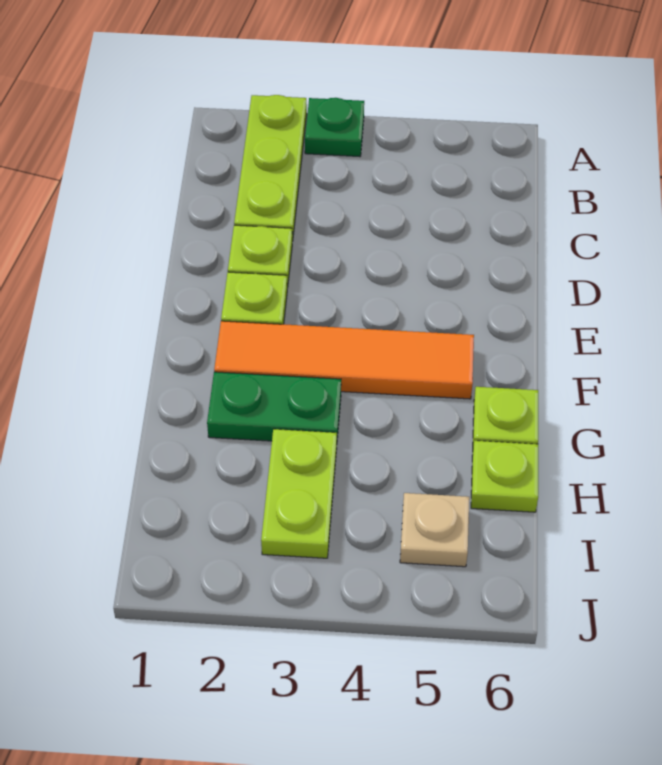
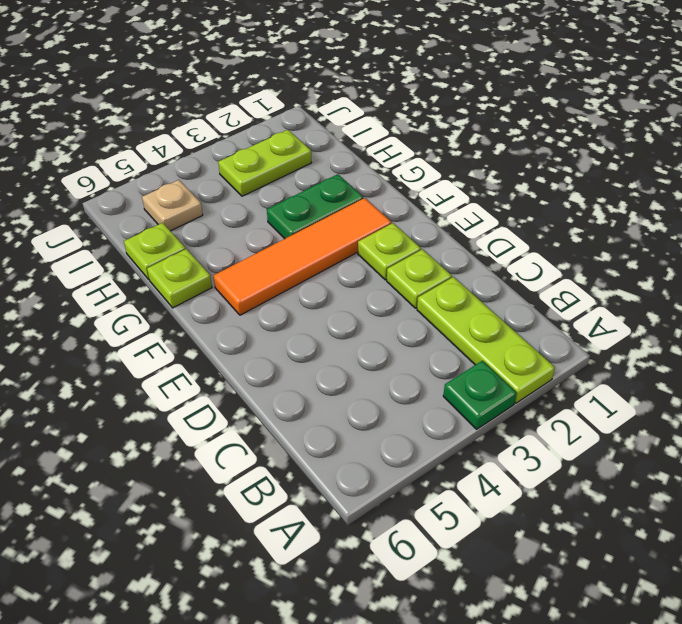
lime 1x2 plate [261,429,337,558] -> lime 1x2 plate turned to [218,130,312,196]

